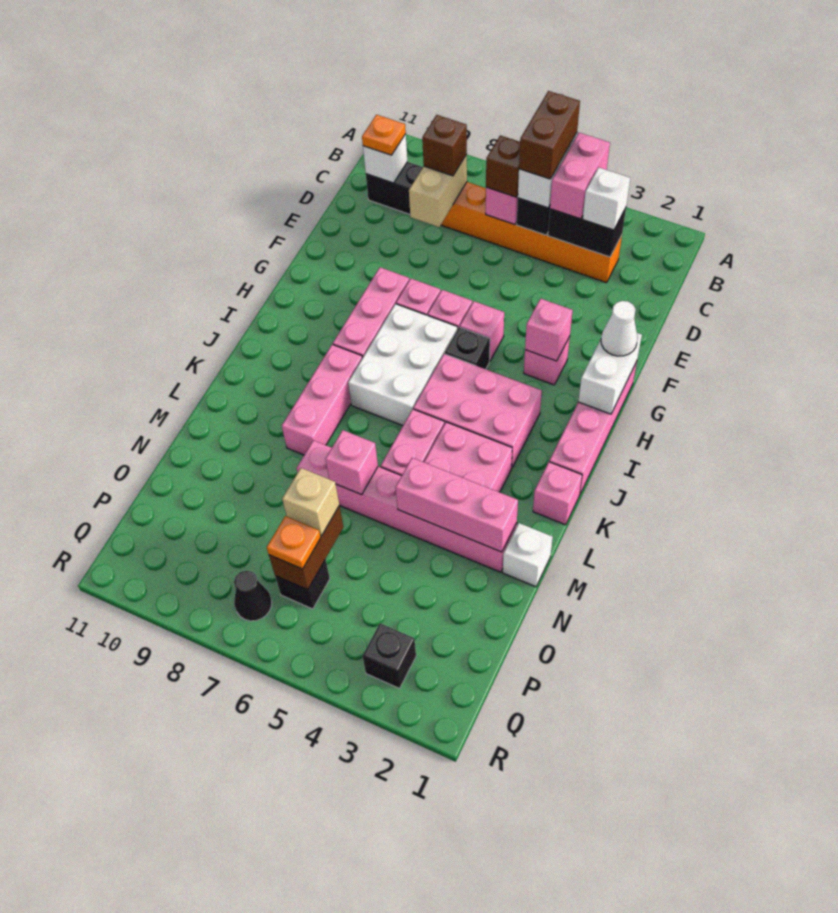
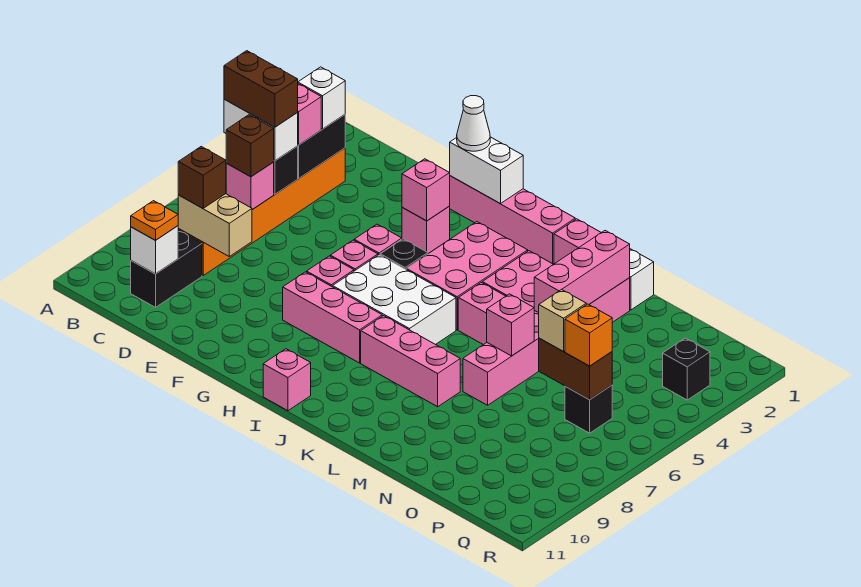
none -> pink 1x1 brick [263,349,311,411]
orange 1x1 plate [267,516,321,569] -> orange 1x1 brick [565,304,612,366]
black 1x1 cone [234,571,272,621] -> none

